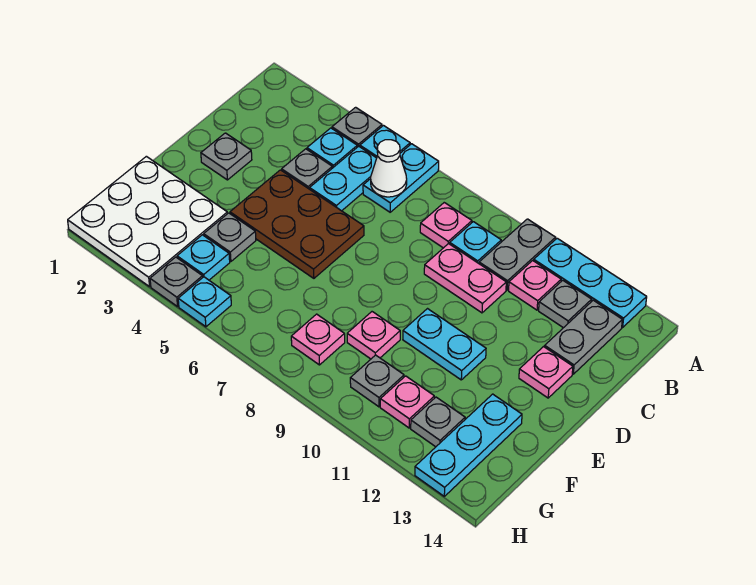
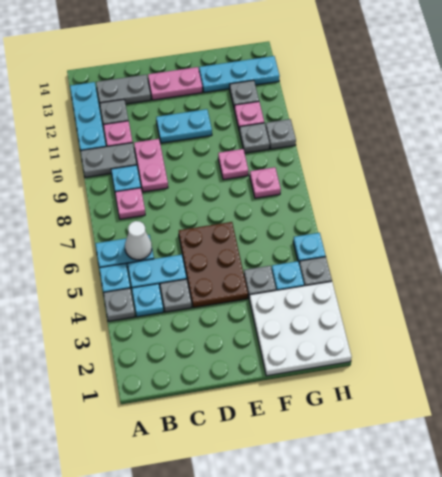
grey 1x1 plate [201,133,252,180] -> grey 1x1 plate moved to [266,119,296,149]
pink 1x1 plate [519,347,573,398] -> pink 1x2 plate [148,67,203,100]
cyan 1x2 plate [403,309,486,380] -> cyan 1x2 plate turned to [156,109,212,143]

